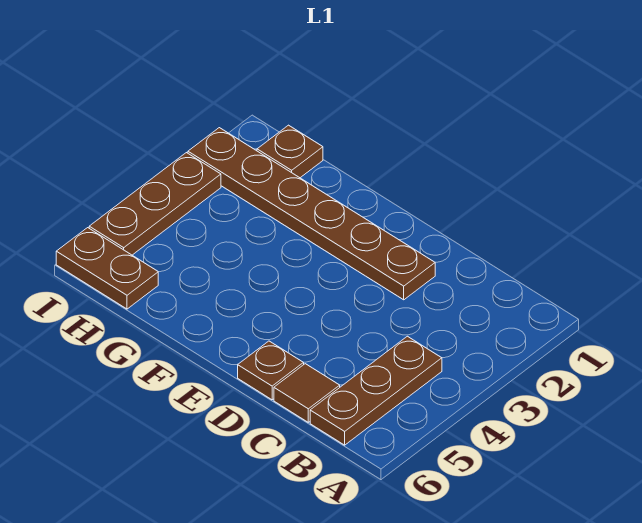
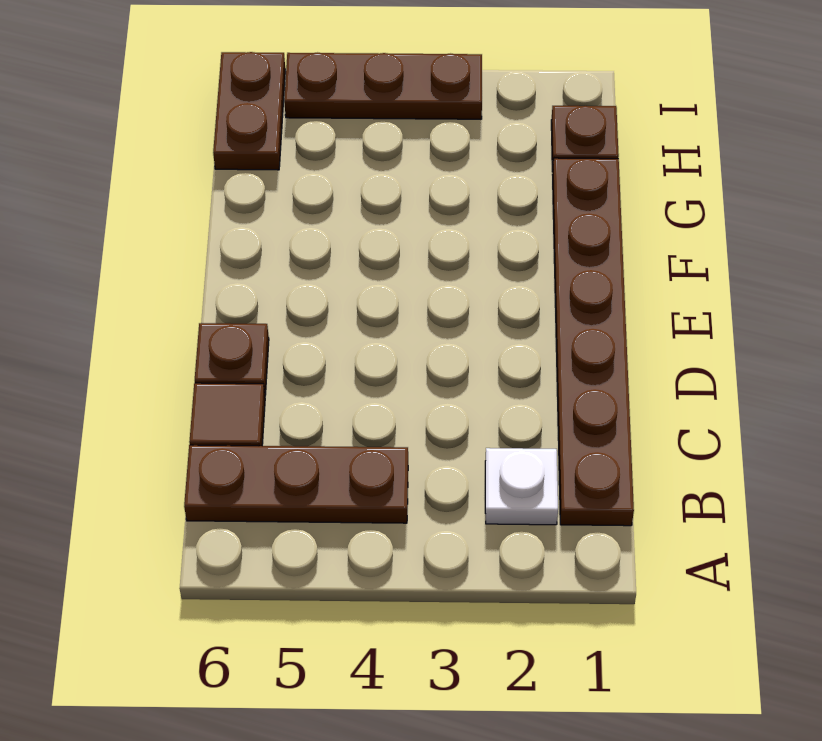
none -> white 1x1 plate [485,448,558,525]
brown 1x6 plate [188,128,435,300] -> brown 1x6 plate moved to [552,158,634,526]

